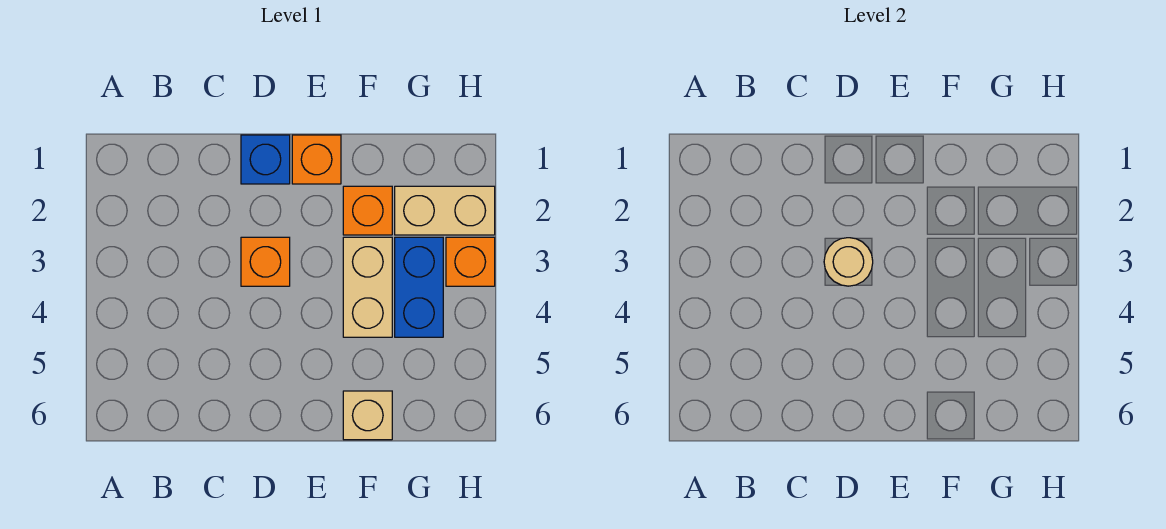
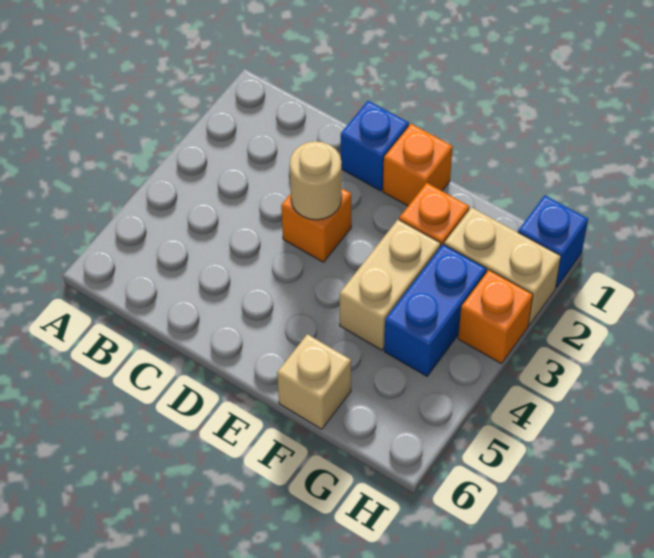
none -> blue 1x1 brick [518,195,588,288]

